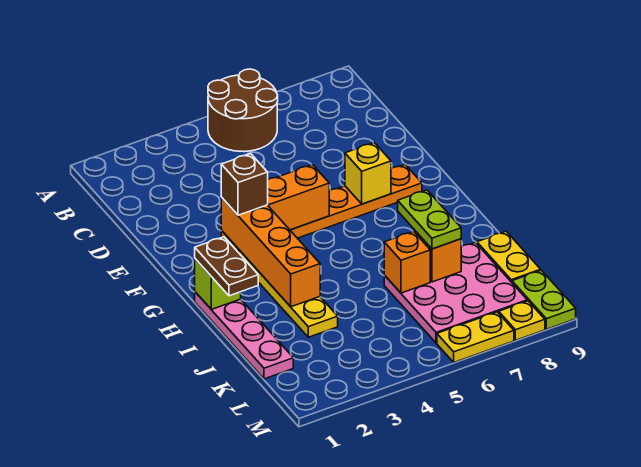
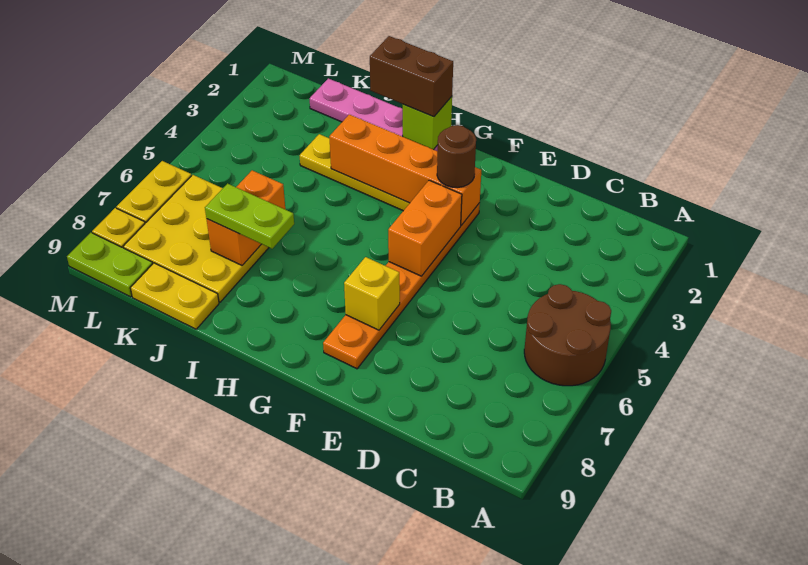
brown 1x1 brick [221,154,268,215] -> brown 1x1 round brick [437,125,476,188]
brown 1x2 plate [195,237,258,296] -> brown 1x2 brick [370,36,453,117]
pink 3x3 plate [384,242,527,343] -> yellow 3x3 plate [123,175,269,302]

